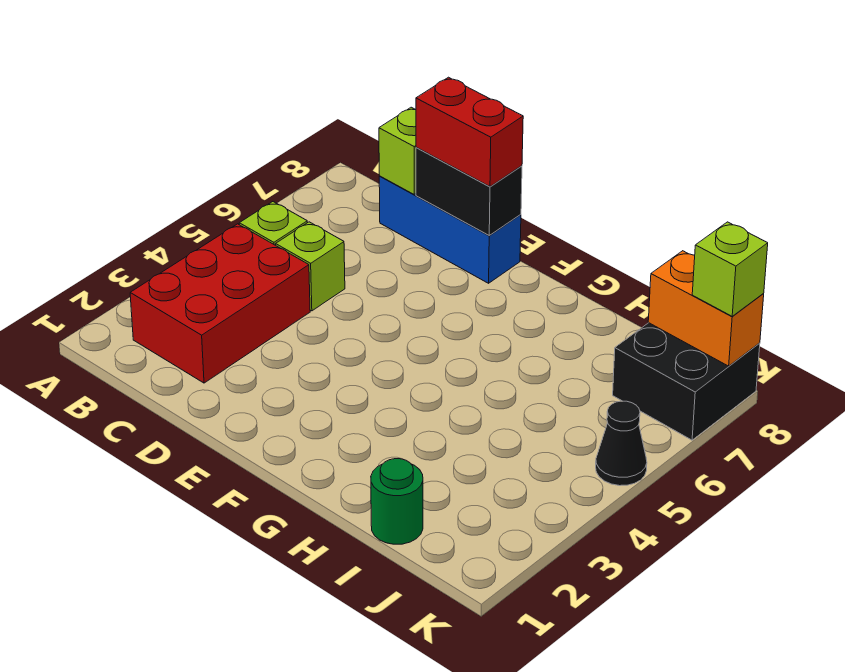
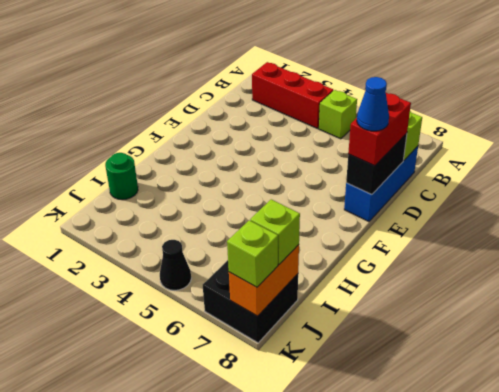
red 2x3 brick [130,224,310,383] -> red 1x3 brick [252,62,333,129]
lime 1x1 brick [276,222,345,311] -> lime 1x1 brick moved to [250,199,300,264]
none -> blue 1x1 cone [357,77,389,131]

